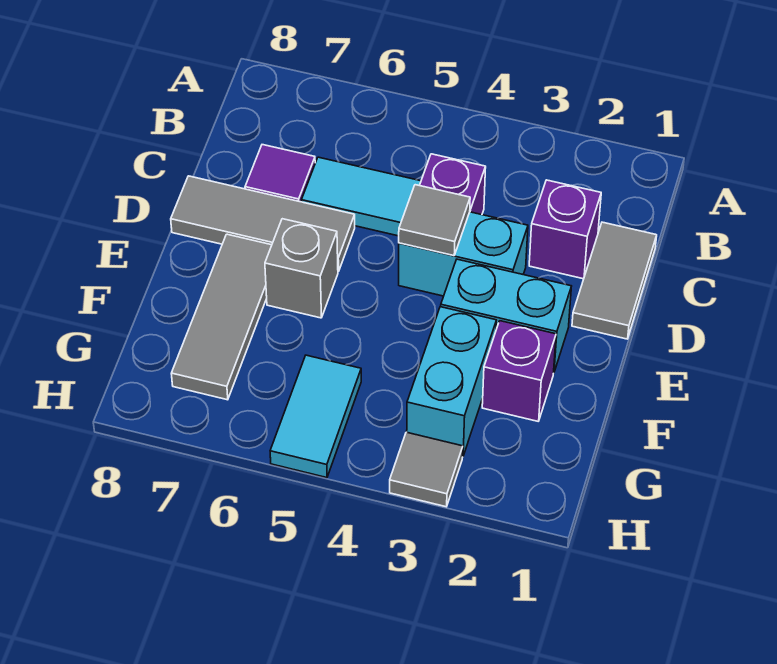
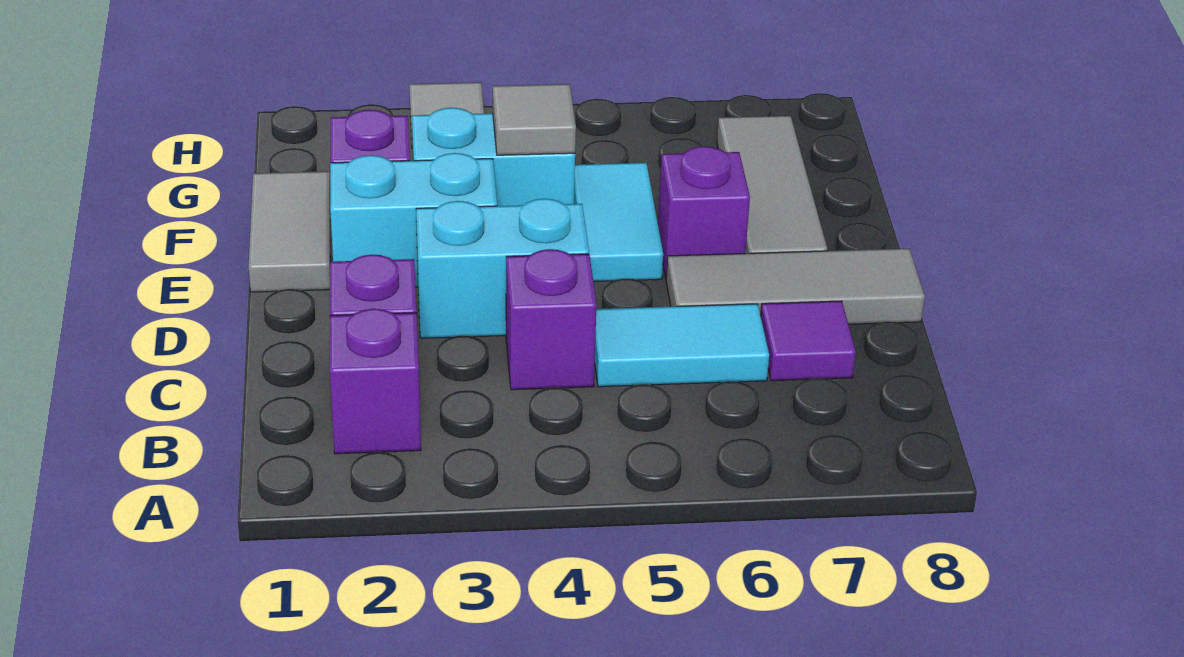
none -> purple 1x1 brick [330,309,421,454]
grey 1x2 tile [572,222,657,339] -> grey 1x2 tile moved to [249,171,331,292]
grey 1x1 tile [399,185,470,256] -> grey 1x1 tile moved to [493,84,576,155]
grey 1x1 brick [265,219,338,318] -> purple 1x1 brick [658,146,750,278]
cyan 1x2 brick [407,307,496,456] -> cyan 1x2 brick turned to [412,108,575,206]
cyan 1x2 tile [270,355,361,478] -> cyan 1x2 tile moved to [574,163,663,282]

